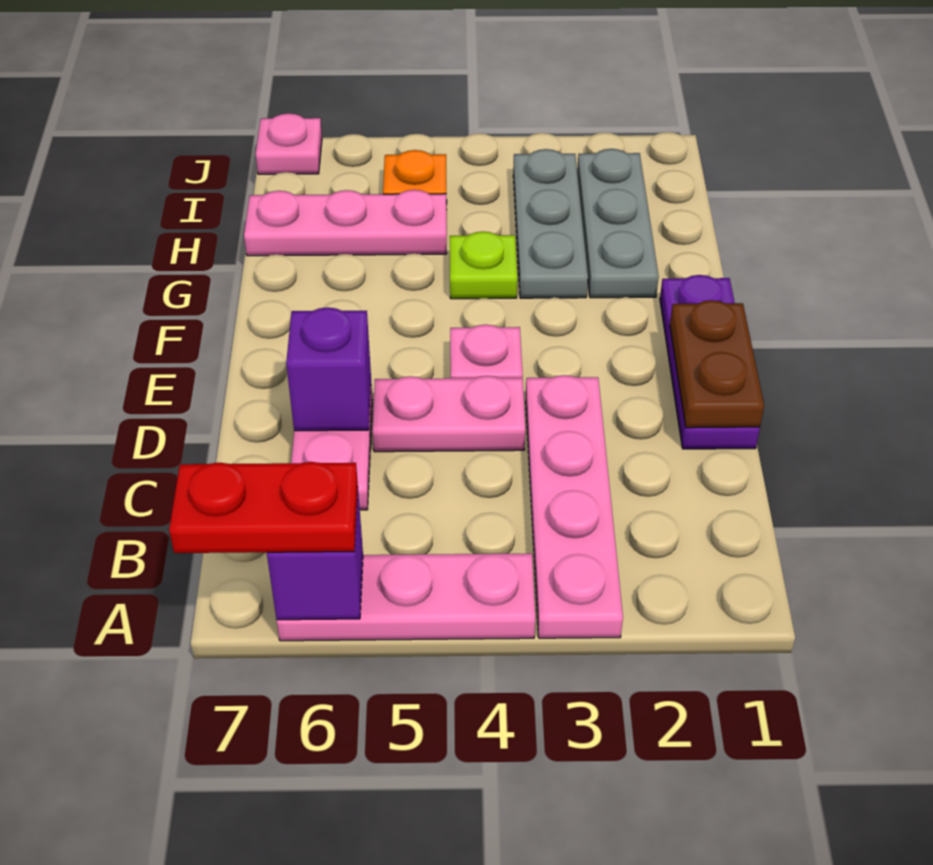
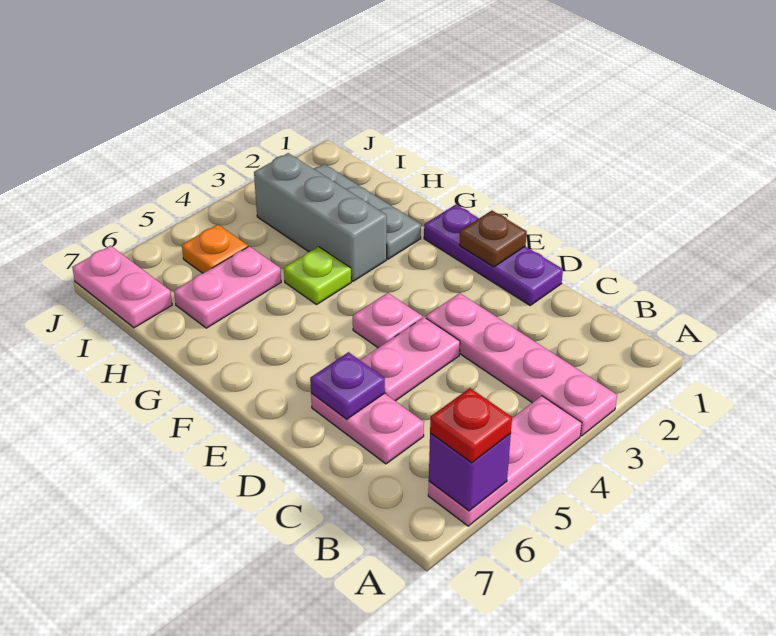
red 1x2 plate [169,462,358,553] -> red 1x1 plate [430,388,512,463]
brown 1x2 plate [670,300,764,428] -> brown 1x1 plate [459,211,527,267]
purple 1x1 brick [286,307,371,431] -> purple 1x1 plate [310,352,385,419]
grey 1x3 plate [513,149,588,298] -> grey 1x3 brick [254,153,387,281]
pink 1x3 plate [244,190,447,256] -> pink 1x2 plate [174,246,281,328]
pink 1x1 plate [256,113,322,174] -> pink 1x2 plate [72,246,172,328]

